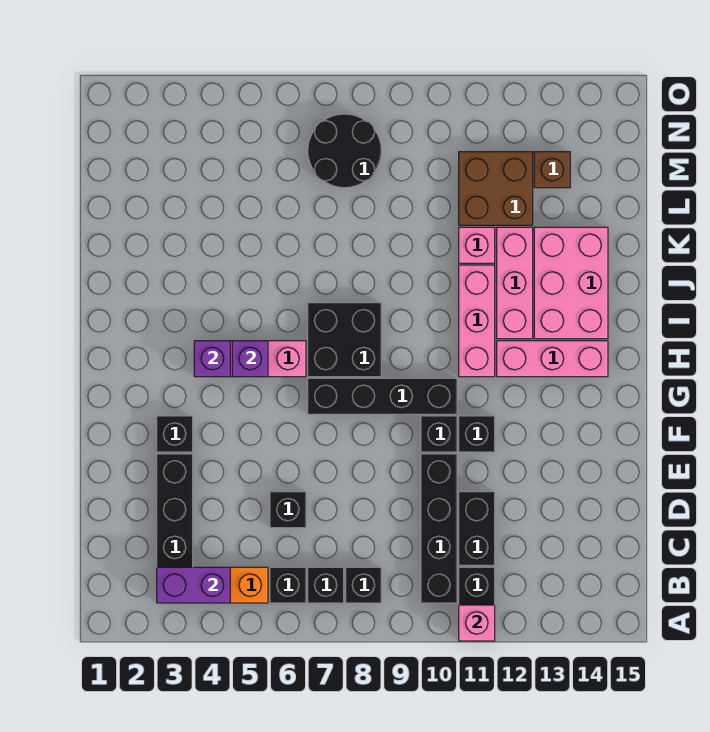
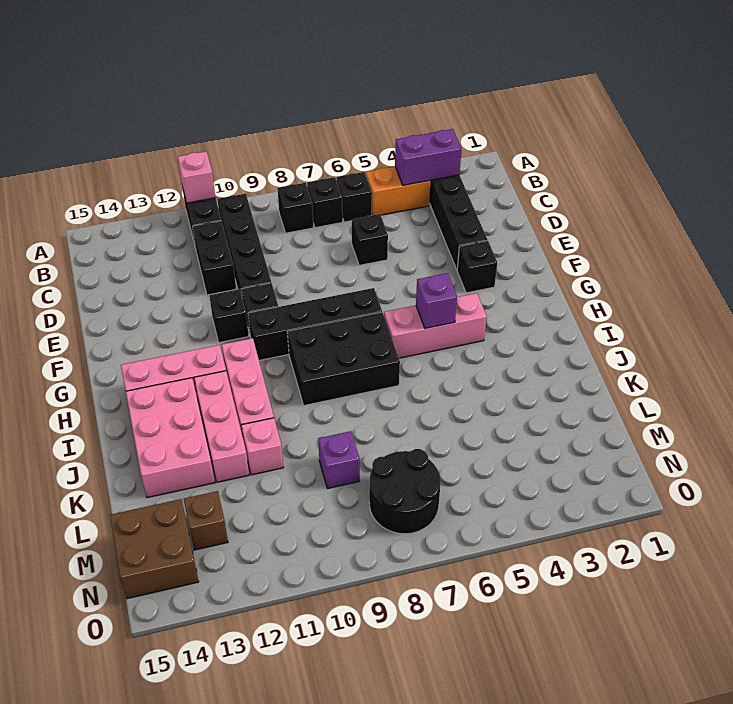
purple 1x1 brick [194,341,230,377] -> purple 1x1 brick moved to [318,431,360,489]
black 2x2 brick [308,303,381,377] -> black 2x3 brick [287,312,400,405]
brown 2x2 brick [459,152,533,225] -> brown 2x2 brick moved to [110,499,199,599]

